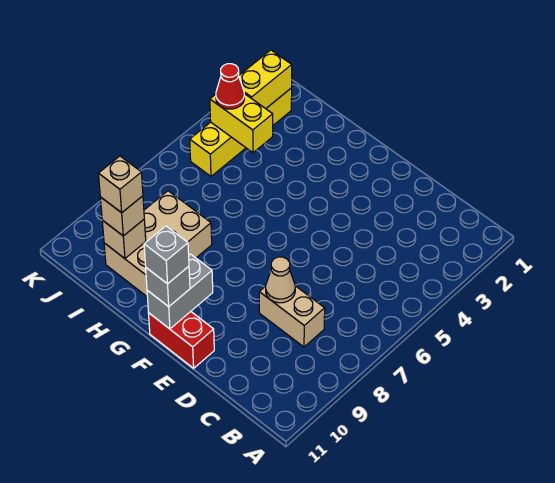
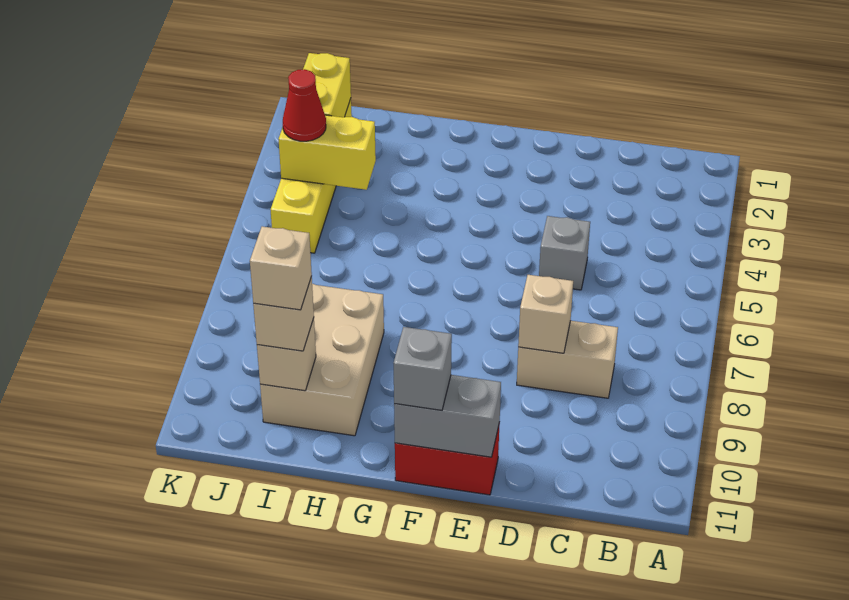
tan 1x1 cone [266,257,295,303] -> tan 1x1 brick [518,275,573,353]
grey 1x2 brick [147,254,213,329] -> grey 1x2 brick turned to [394,375,501,457]
grey 1x1 brick [144,226,189,284] -> grey 1x1 brick moved to [539,216,590,290]

